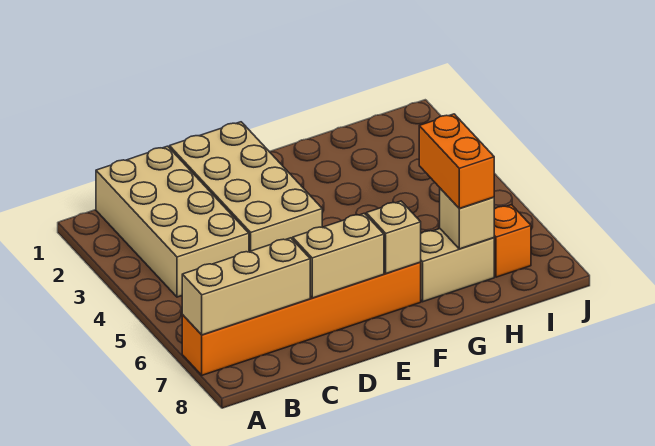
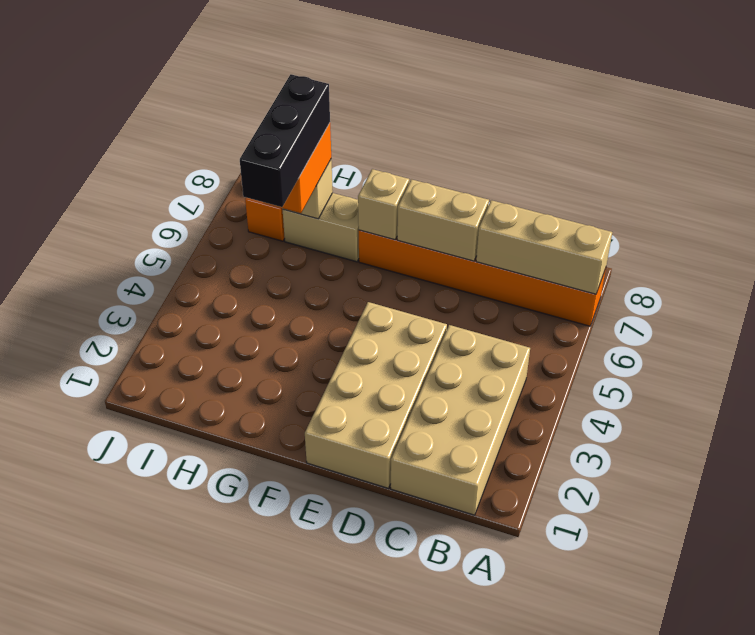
none -> black 1x3 brick [240,74,330,207]

